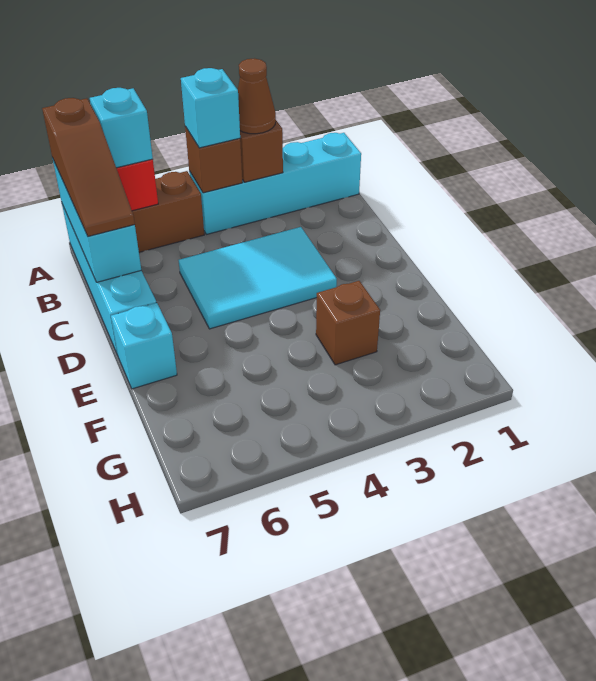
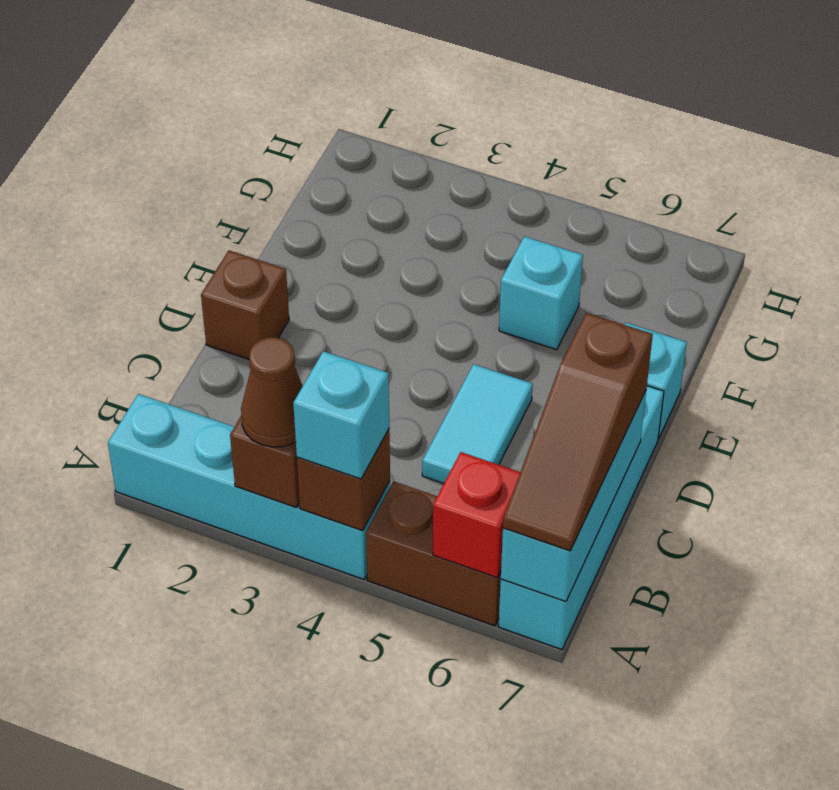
cyan 1x1 brick [90,88,153,168] -> cyan 1x1 brick moved to [499,236,583,350]
brown 1x3 slope [42,98,135,236] -> brown 1x3 slope turned to [503,313,653,551]
cyan 2x3 tile [179,227,337,329] -> cyan 1x2 tile [422,364,533,483]
brown 1x1 brick [316,281,380,365] -> brown 1x1 brick moved to [201,250,289,359]

